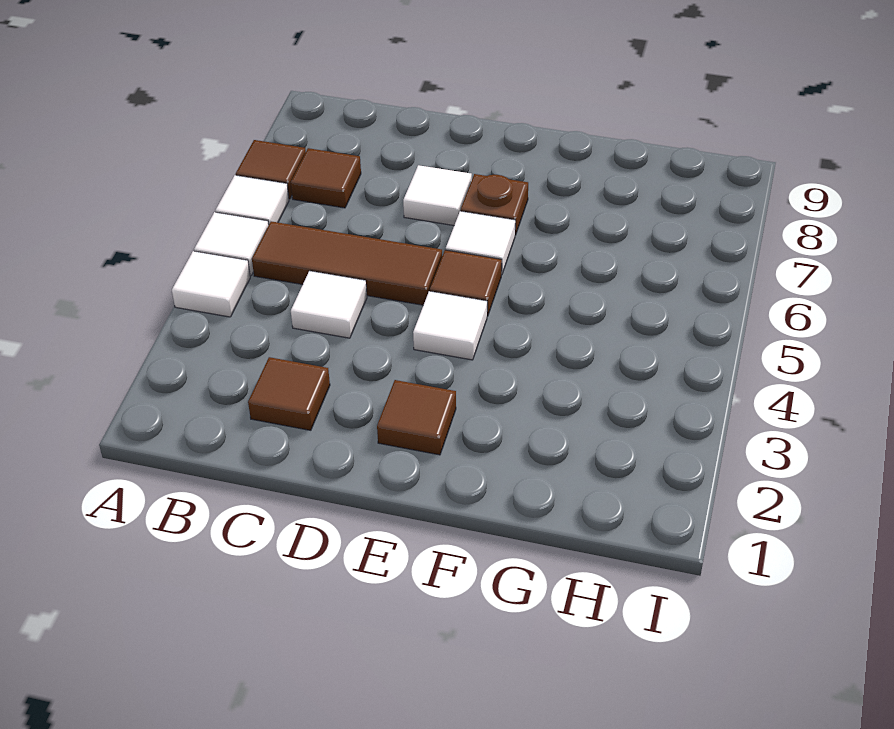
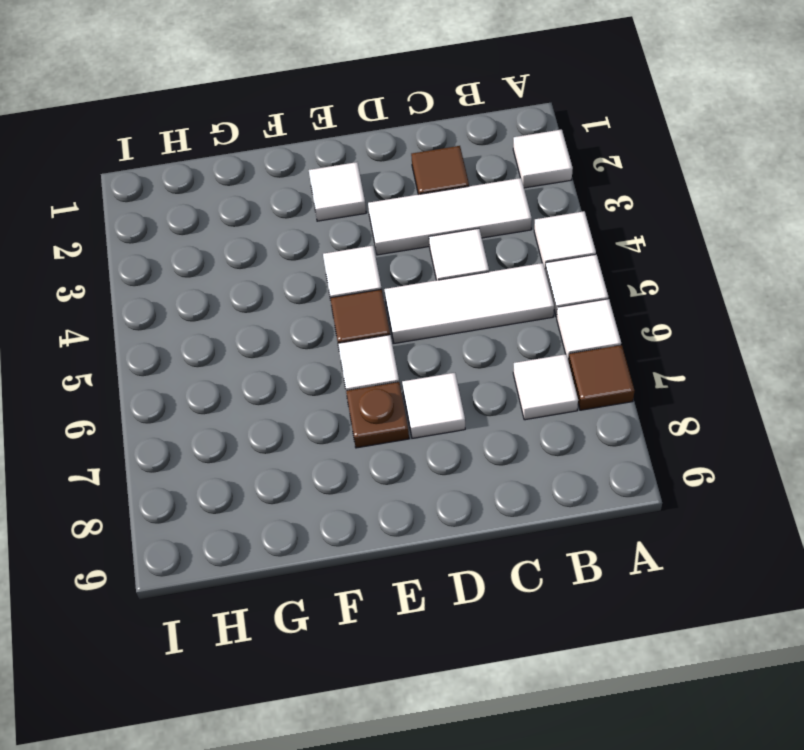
none -> white 1x1 tile [513,130,573,188]
none -> white 1x3 tile [368,178,532,255]
brown 1x3 tile [252,221,442,305] -> white 1x3 tile [384,263,554,343]
brown 1x1 tile [291,148,361,208] -> white 1x1 tile [513,354,578,420]
brown 1x1 tile [377,380,456,455] -> white 1x1 tile [309,162,366,221]

